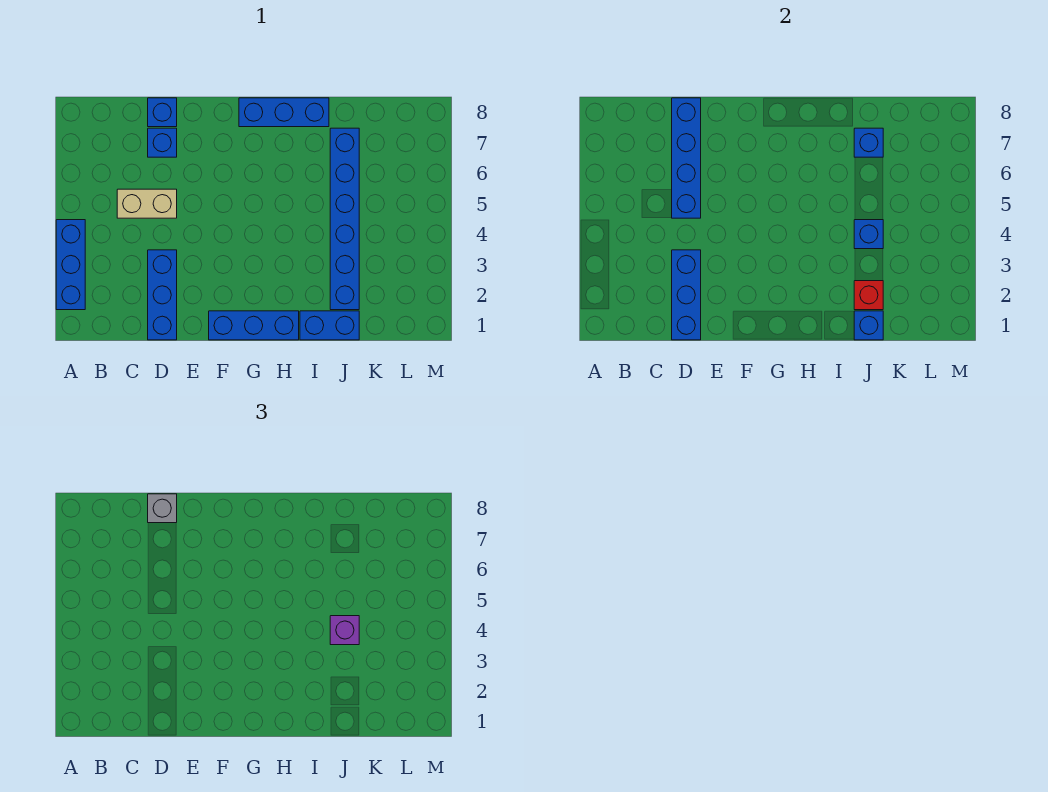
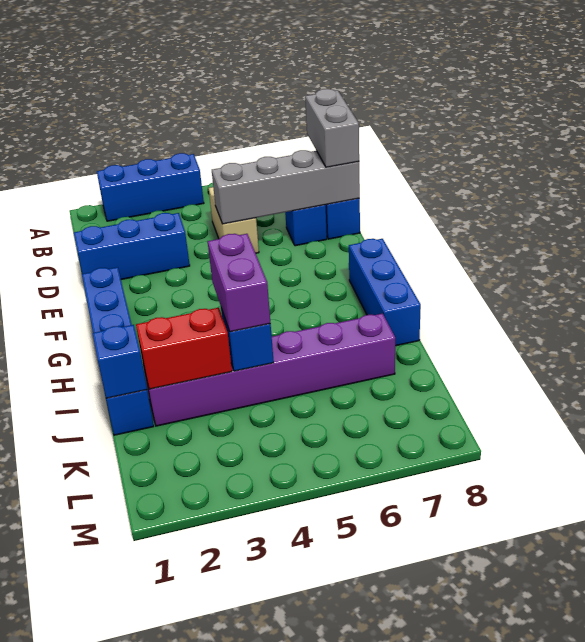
blue 1x3 brick [672,250,701,340] -> none
blue 1x4 brick [672,98,701,218] -> grey 1x4 brick [212,150,360,224]
grey 1x1 brick [148,494,177,523] -> grey 1x2 brick [305,89,359,167]
blue 1x6 brick [330,128,359,310] -> purple 1x6 brick [144,314,395,426]
red 1x1 brick [854,281,883,310] -> red 1x2 brick [136,308,232,389]
purple 1x1 brick [330,616,359,645] -> purple 1x2 brick [208,234,270,332]
blue 1x1 brick [854,128,883,157] -> none

